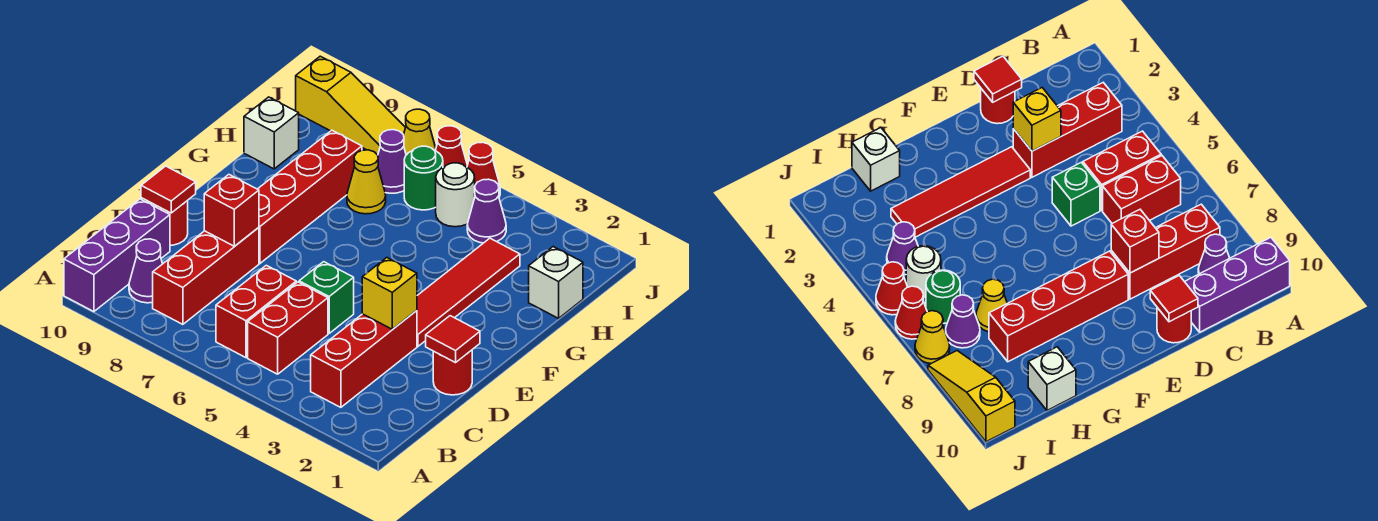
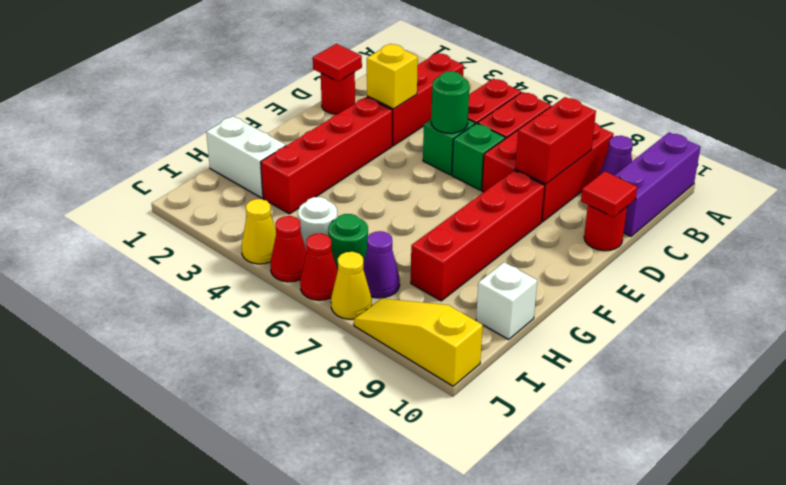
red 1x3 brick [153,228,259,324] -> red 2x3 brick [482,123,614,222]
none -> green 1x1 round brick [431,71,469,133]
none -> green 1x1 brick [452,123,505,190]
red 1x1 brick [204,175,259,246] -> red 1x2 brick [515,97,596,184]
red 1x4 tile [417,238,520,346] -> red 1x4 brick [261,97,392,214]
white 1x1 brick [529,247,583,318] -> white 1x2 brick [206,116,286,198]
yellow 1x1 cone [347,150,386,214] -> yellow 1x1 cone moved to [242,199,276,264]
purple 1x1 cone [467,179,506,243] -> none

